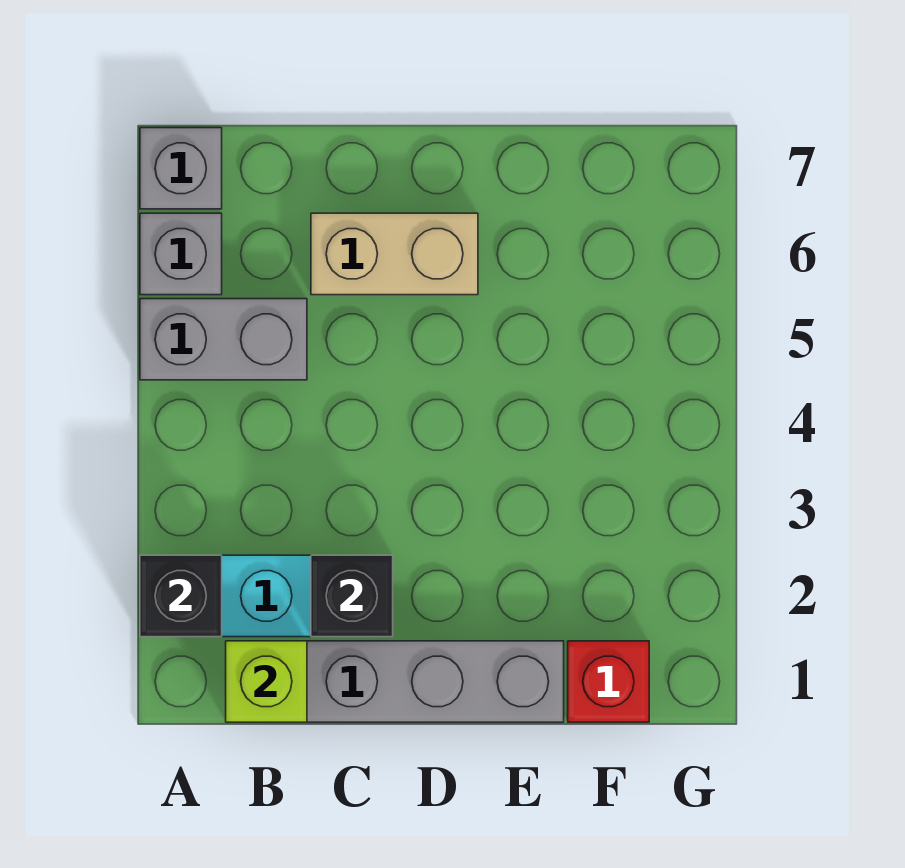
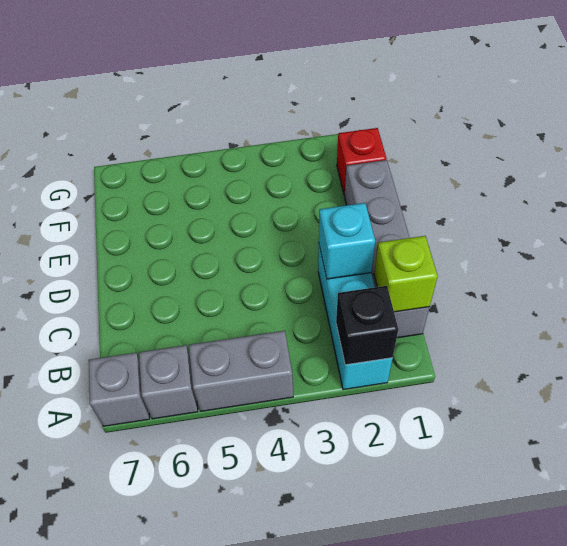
grey 1x2 brick [140,299,307,380] -> grey 1x2 brick turned to [189,331,293,411]
black 1x1 brick [311,555,393,637] -> cyan 1x1 brick [319,203,375,279]
tan 1x2 brick [311,213,478,295] -> none

